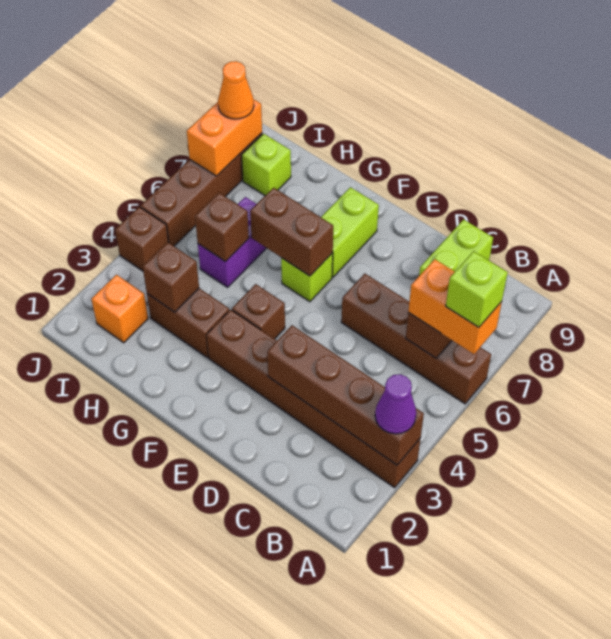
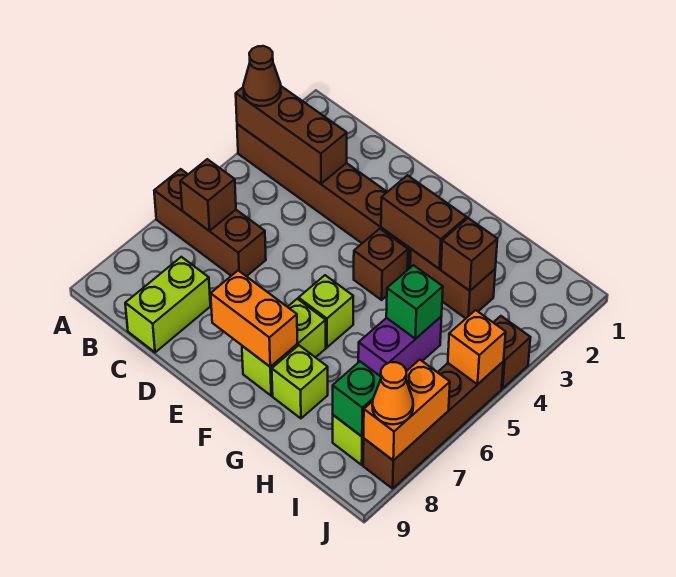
brown 1x4 brick [267,325,424,465] -> brown 1x3 brick [236,86,347,184]
purple 1x1 cone [375,374,416,434] -> brown 1x1 cone [243,46,281,106]
brown 1x4 brick [341,274,491,404] -> brown 1x3 brick [154,169,266,276]
orange 1x2 brick [408,259,502,354] -> orange 1x2 brick moved to [211,271,297,367]
lime 1x1 brick [446,251,508,327] -> lime 1x1 brick moved to [272,345,328,418]
brown 1x2 brick [250,188,333,276] -> brown 1x2 brick moved to [381,175,467,269]
brown 1x1 brick [195,193,249,262] -> green 1x1 brick [386,265,443,339]
orange 1x1 brick [91,275,148,343] -> orange 1x1 brick moved to [448,310,506,384]
none -> green 1x1 brick [333,362,381,436]

